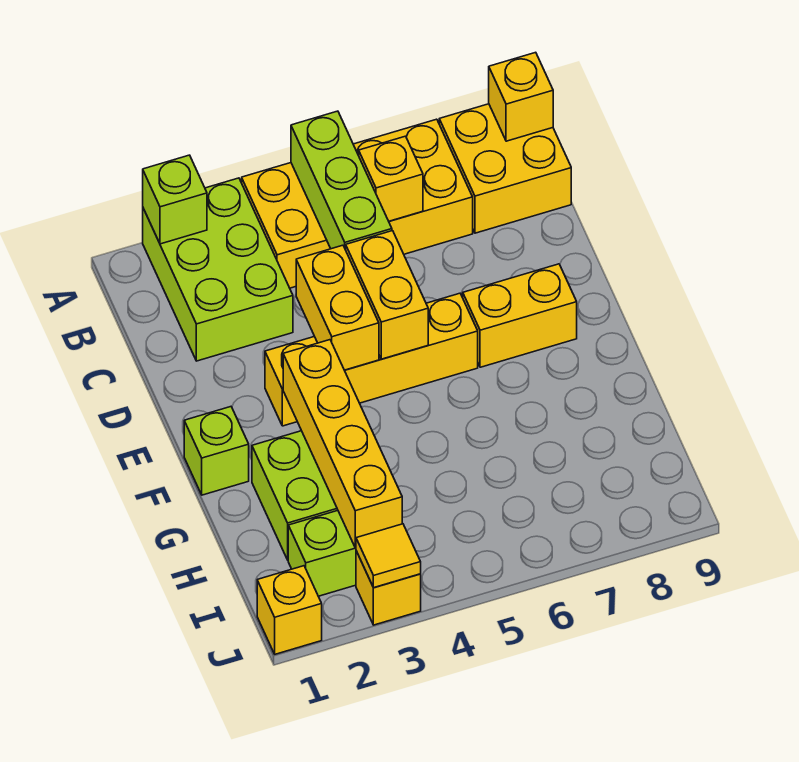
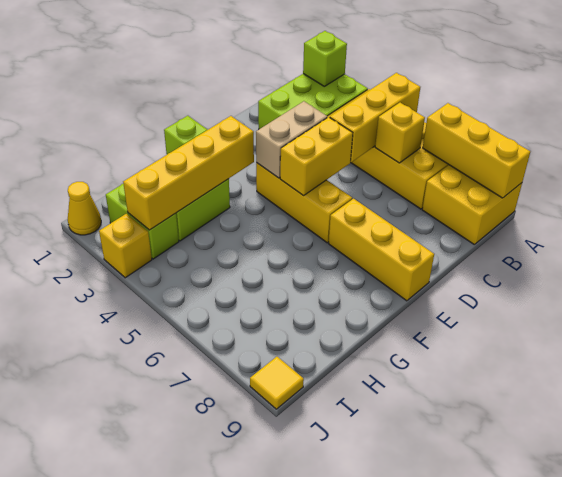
lime 1x3 brick [291,111,392,250] -> yellow 1x3 brick [330,73,420,162]
yellow 1x1 brick [489,52,553,141] -> yellow 1x3 brick [423,103,530,198]
yellow 1x2 brick [296,245,379,370] -> tan 1x2 brick [256,101,327,178]
yellow 1x4 brick [265,293,478,426] -> yellow 1x3 brick [256,163,352,243]
yellow 1x2 brick [463,264,577,367] -> yellow 1x3 brick [329,199,434,301]
yellow 1x1 brick [257,566,322,654] -> yellow 1x1 cone [68,182,101,235]
yellow 1x1 tile [356,524,421,588] -> yellow 1x1 tile moved to [250,357,304,409]

